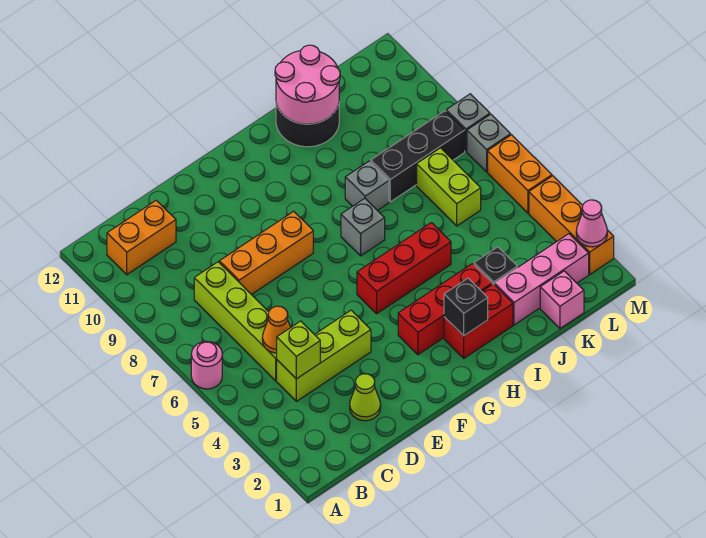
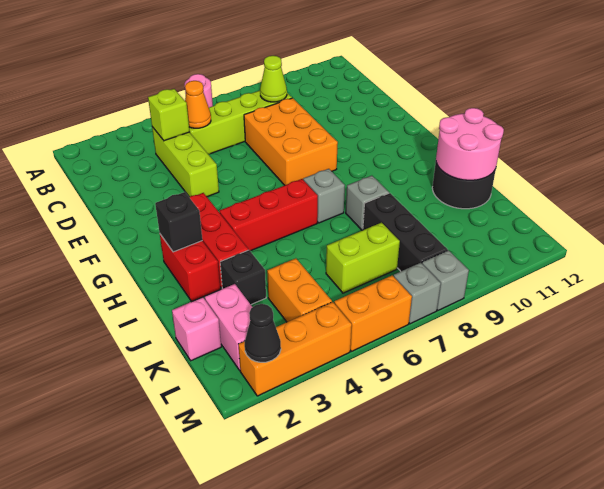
orange 1x2 brick [107,200,176,275] -> orange 1x2 brick moved to [267,258,332,322]
lime 1x1 cone [350,374,381,421] -> lime 1x1 cone moved to [260,56,287,102]
orange 1x3 brick [219,211,313,295] -> orange 2x3 brick [244,98,338,185]
red 1x3 brick [357,223,451,314] -> red 1x3 brick turned to [219,179,318,251]
pink 1x3 brick [494,234,589,325] -> pink 1x2 brick [205,284,252,370]
pink 1x1 cone [576,200,607,247] -> black 1x1 cone [245,304,281,362]

